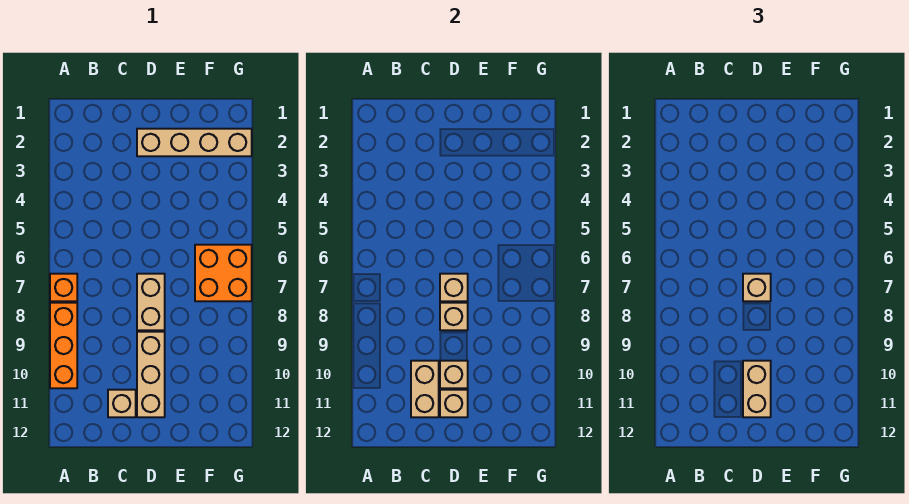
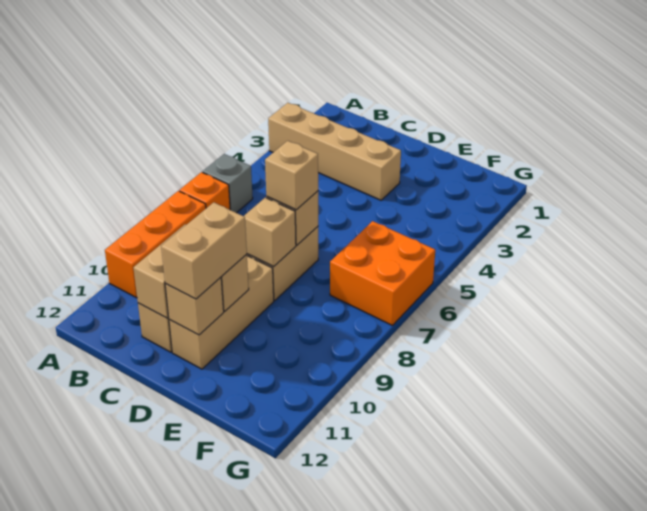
none -> grey 1x1 brick [203,154,253,213]
tan 1x4 brick [137,129,252,156] -> tan 1x4 brick moved to [268,103,401,200]

